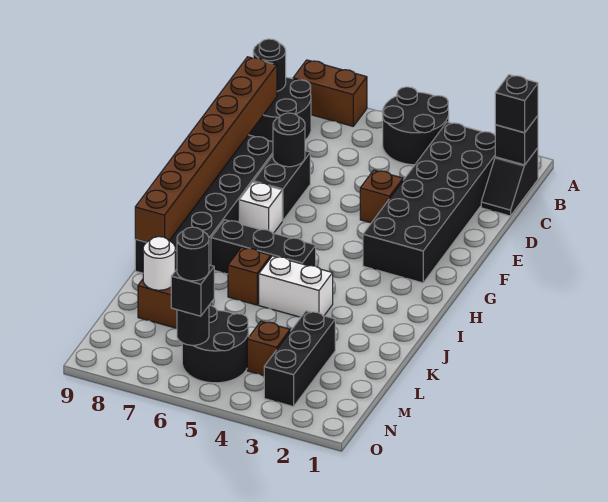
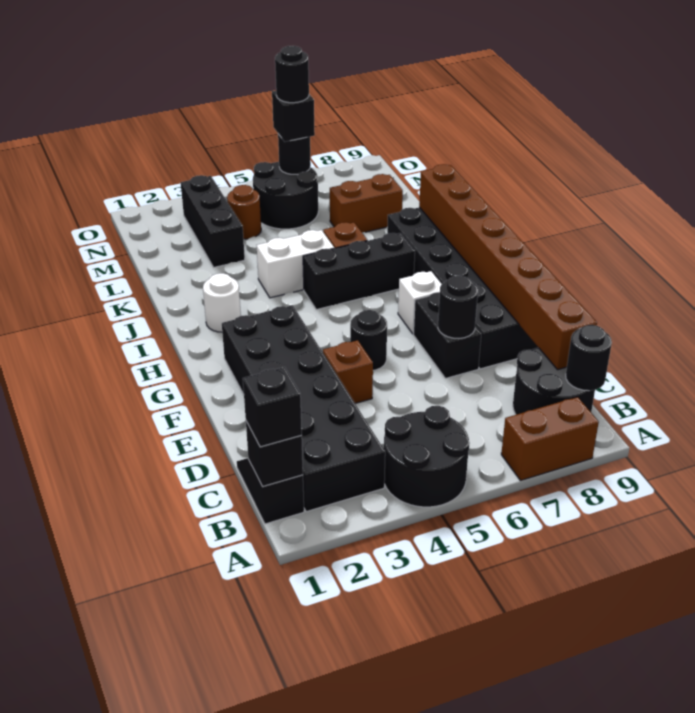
none -> black 1x1 round brick [350,310,387,370]
white 1x1 round brick [143,237,175,290] -> white 1x1 round brick moved to [203,273,241,332]
brown 1x1 brick [247,321,290,375] -> brown 1x1 round brick [227,185,261,239]

